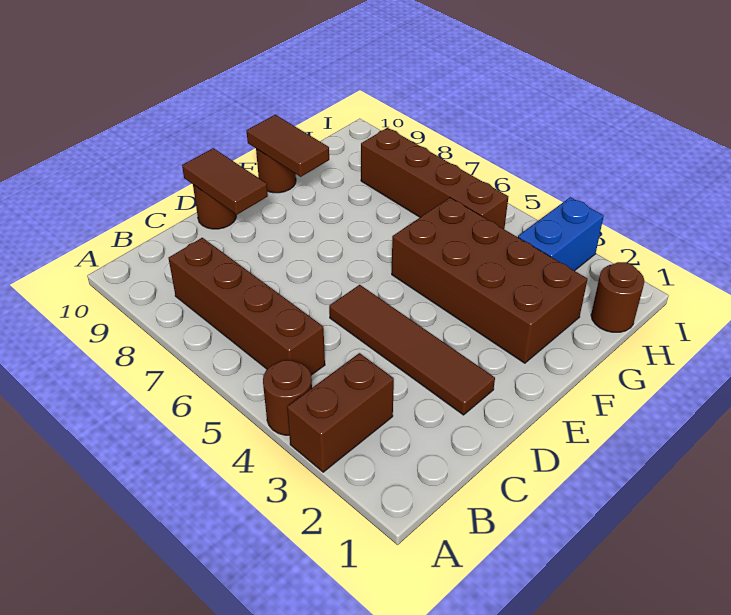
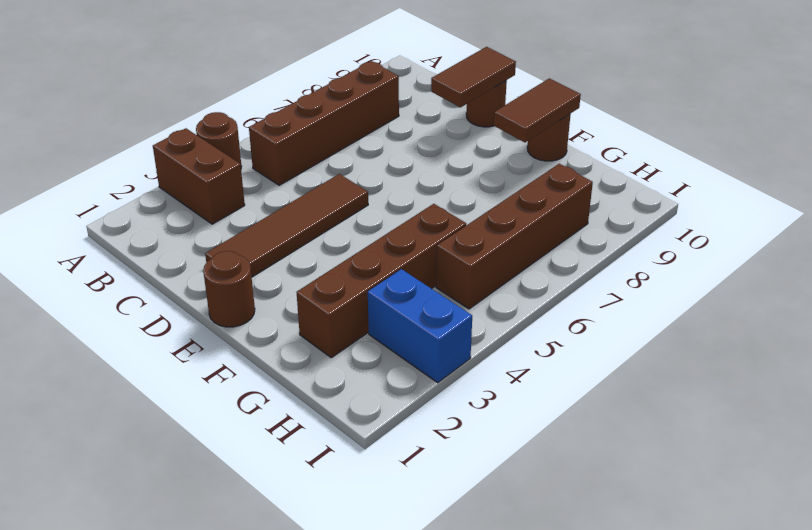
brown 2x4 brick [392,198,587,363] -> brown 1x4 brick [297,204,466,358]
brown 1x1 round brick [591,262,644,332] -> brown 1x1 round brick moved to [203,251,255,327]

